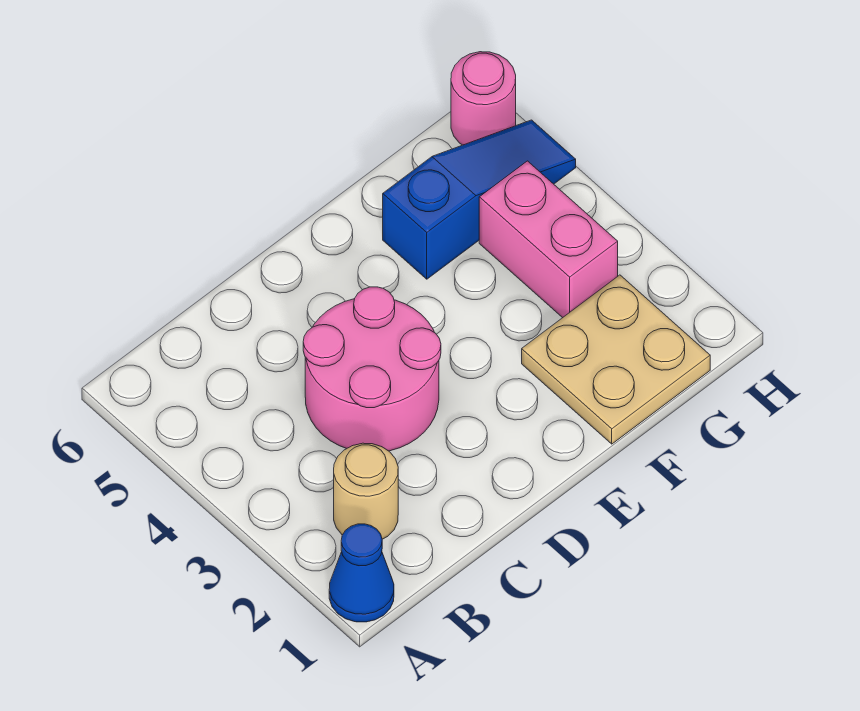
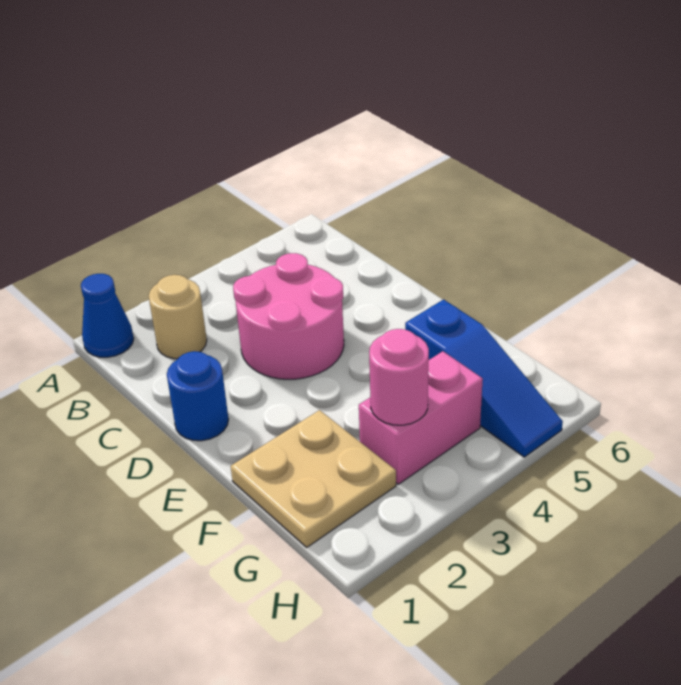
none -> blue 1x1 round brick [167,351,229,441]
pink 1x1 round brick [451,52,516,145] -> pink 1x1 round brick moved to [369,329,429,425]

